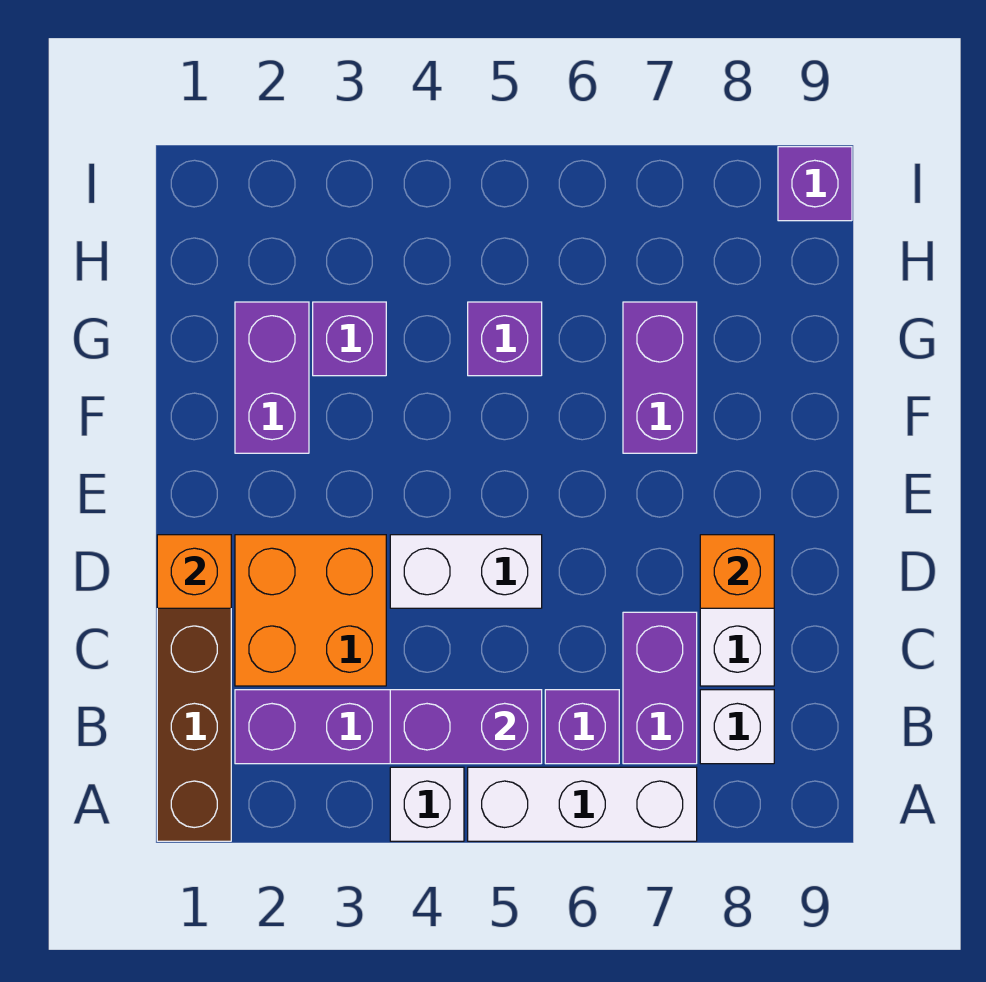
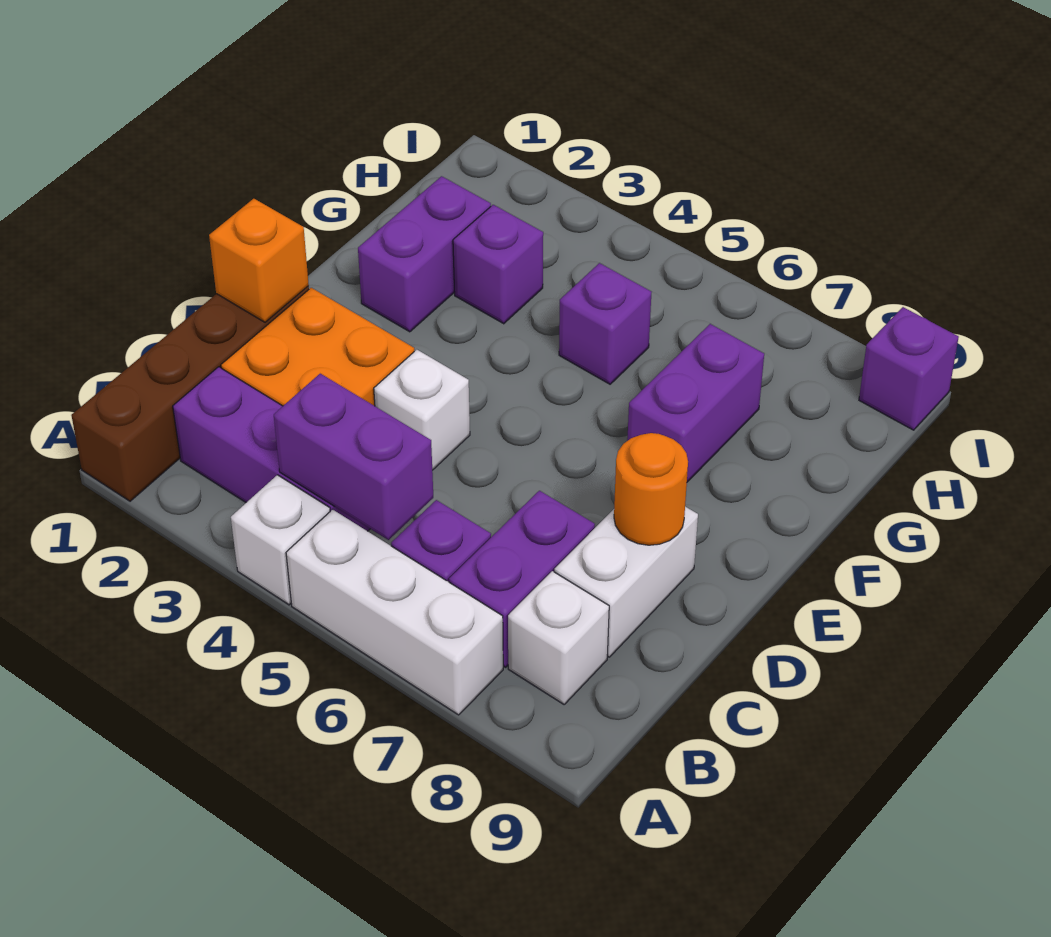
white 1x2 brick [390,535,542,608] -> white 1x1 brick [374,350,470,470]
orange 1x1 brick [700,535,774,608] -> orange 1x1 round brick [614,433,688,545]

